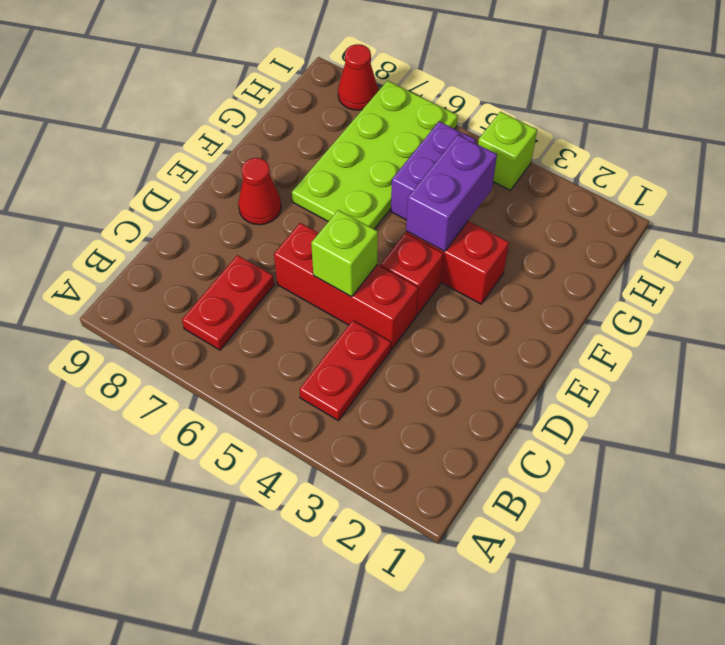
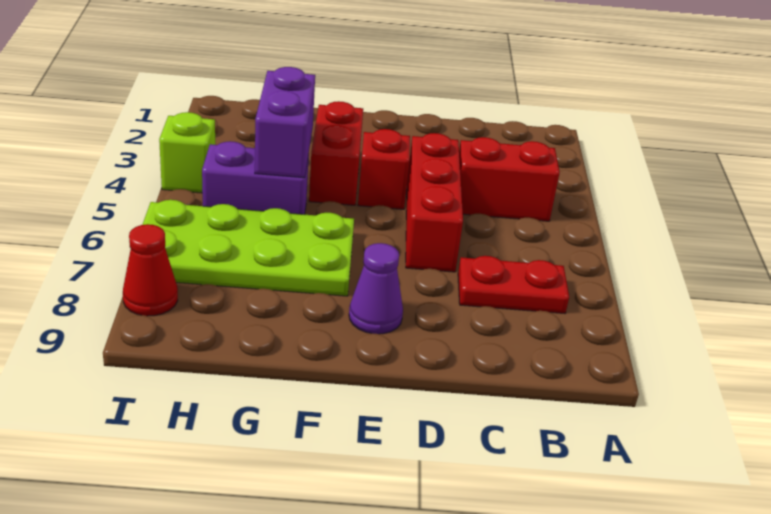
red 1x2 plate [299,321,391,421] -> red 1x2 brick [459,137,560,221]
lime 1x1 brick [311,210,378,297] -> none
red 1x1 cone [238,158,281,225] -> purple 1x1 cone [349,243,403,334]
purple 1x2 brick [406,135,497,251] -> purple 1x2 brick turned to [255,67,315,178]

